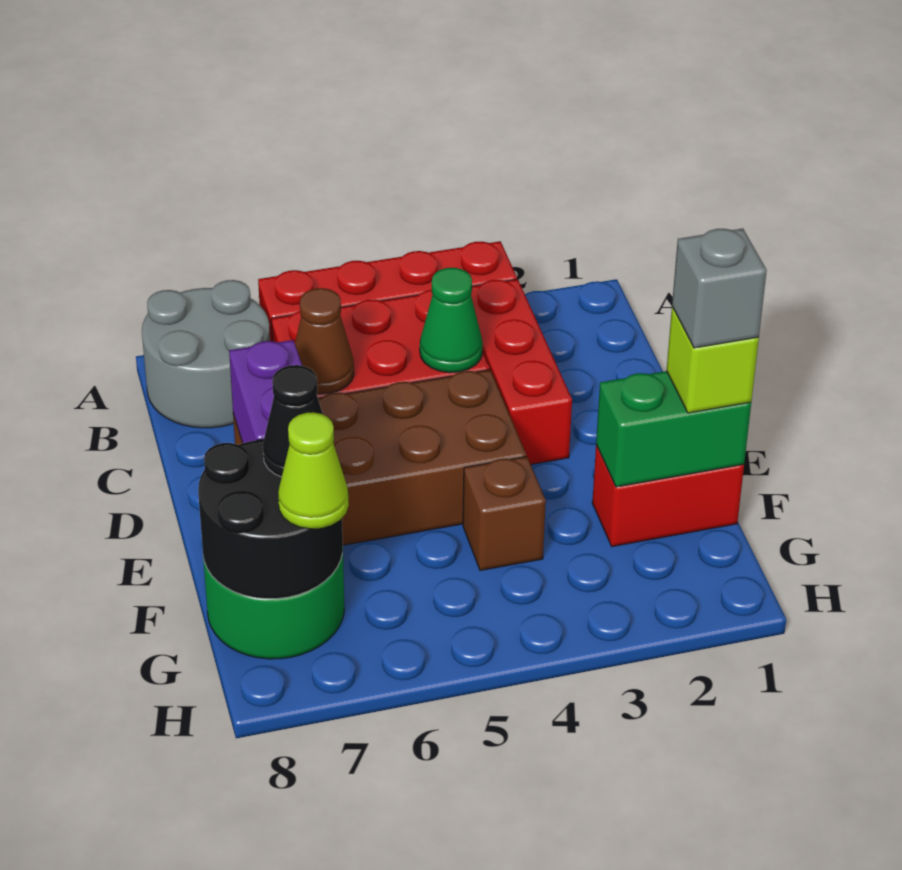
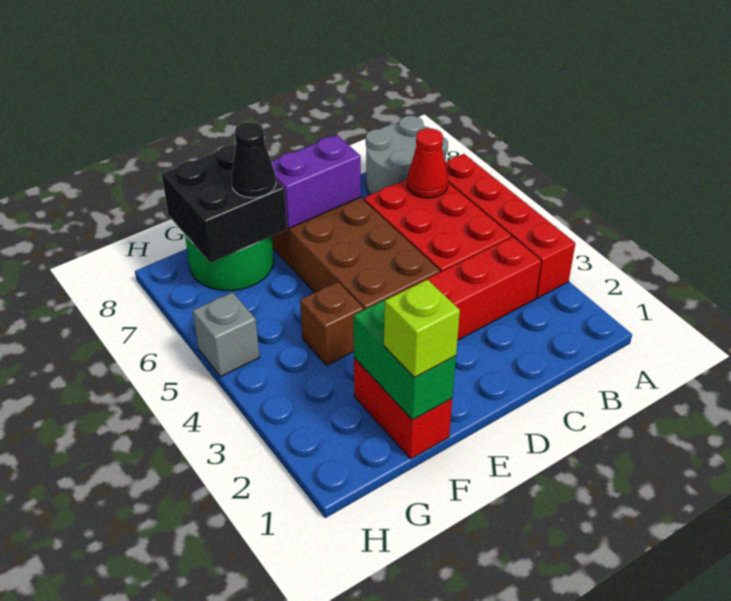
none -> red 1x1 cone [407,128,448,198]
green 1x1 cone [420,268,483,373] -> none
brown 1x1 cone [295,288,354,394] -> none
grey 1x1 brick [672,229,767,348] -> grey 1x1 brick moved to [193,292,259,377]
black 2x2 round brick [198,439,343,599] -> black 2x2 brick [162,145,287,263]
lime 1x1 cone [278,412,349,529] -> none

